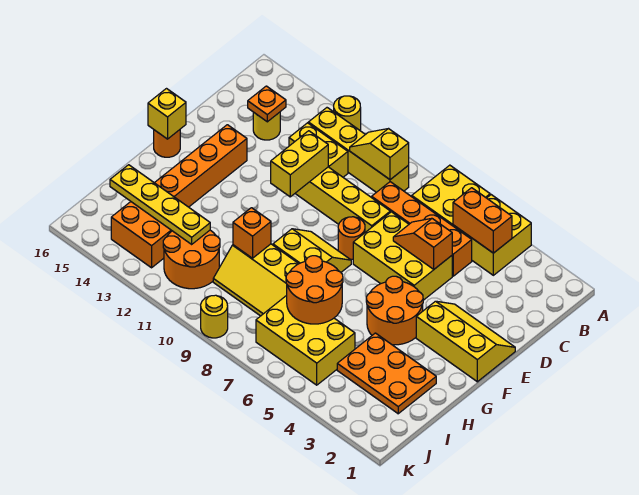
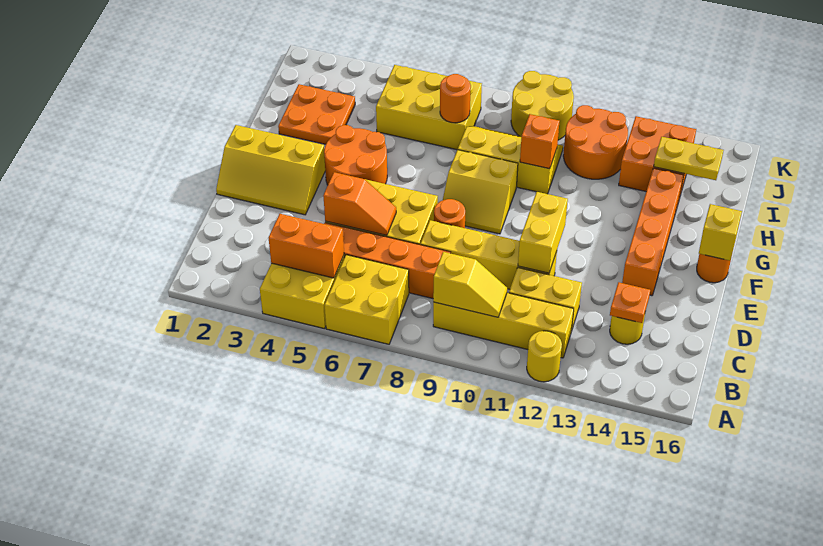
orange 2x3 plate [337,333,436,414] -> orange 2x2 plate [278,84,355,144]
orange 2x2 round brick [286,256,343,324] -> orange 1x1 round brick [440,74,471,123]
yellow 1x4 plate [110,165,210,244] -> yellow 1x2 plate [654,137,724,180]
yellow 1x1 round brick [201,295,228,338] -> yellow 2x2 round brick [511,71,574,140]

